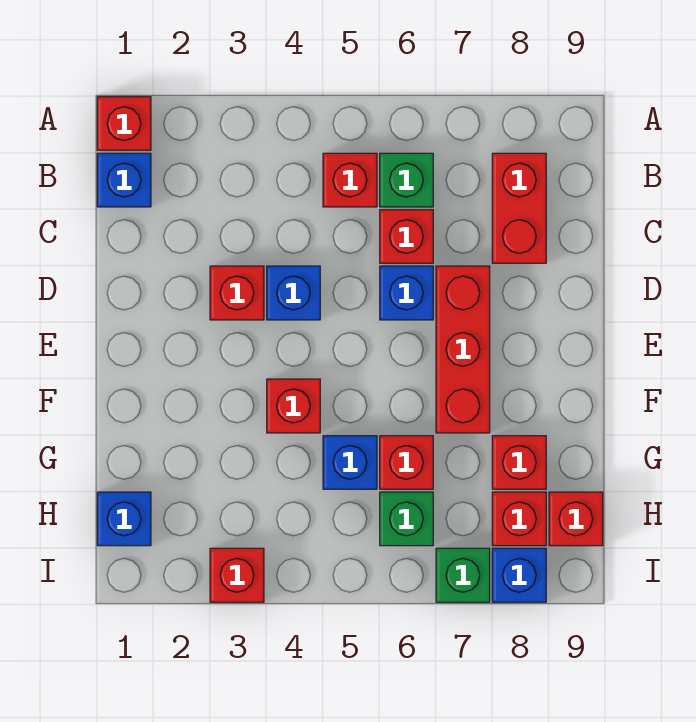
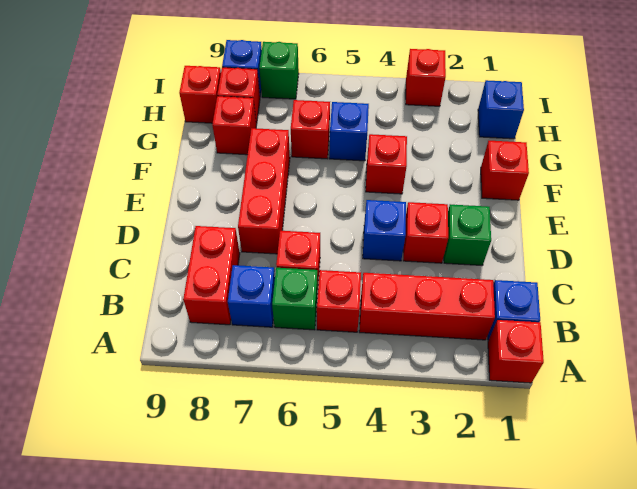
none -> red 1x3 brick [359,273,495,340]
blue 1x1 brick [380,266,433,320] -> blue 1x1 brick moved to [228,265,275,327]
none -> red 1x1 brick [481,141,529,200]
green 1x1 brick [380,492,433,546] -> green 1x1 brick moved to [444,204,491,266]

